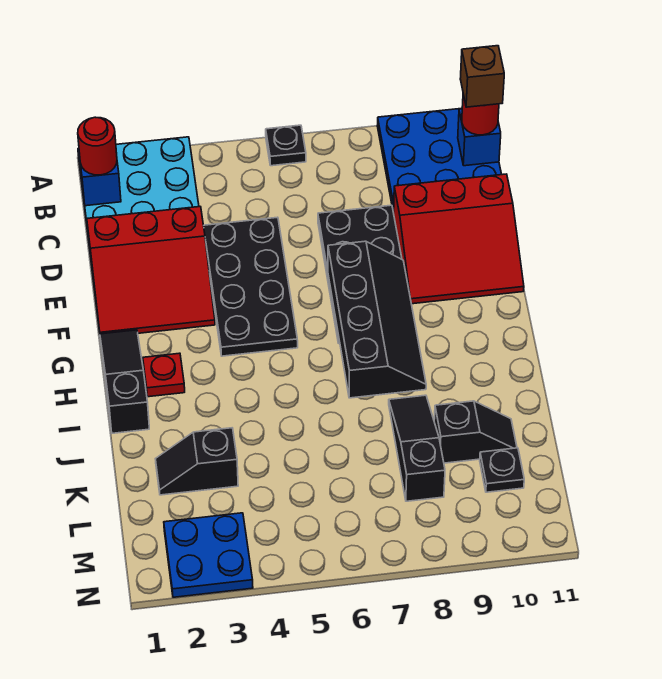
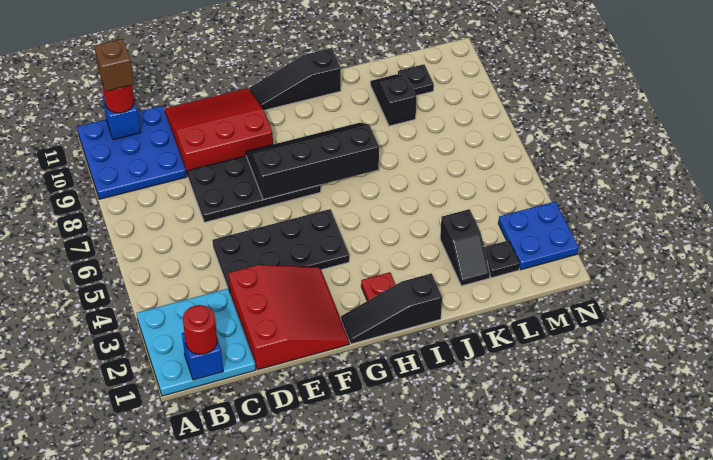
black 1x1 plate [266,125,306,166] -> black 1x1 plate moved to [484,240,520,278]
red 3x3 slope [393,174,524,304] -> red 3x3 slope turned to [164,88,273,175]
black 1x3 slope [389,395,445,501] -> black 1x3 slope moved to [250,48,341,110]

